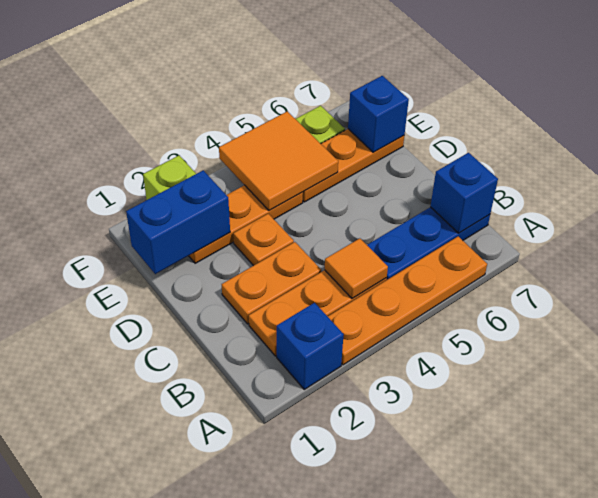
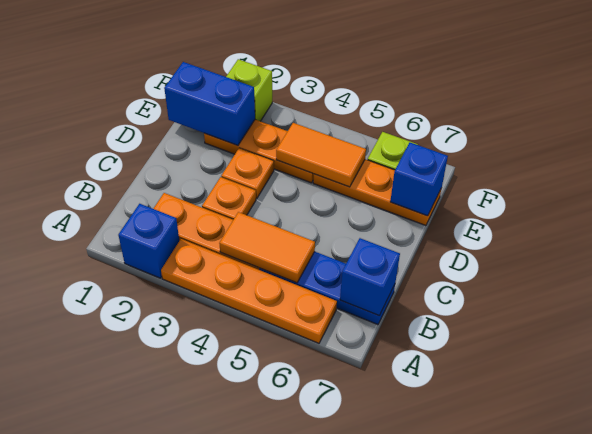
orange 1x1 tile [325,238,388,299] -> orange 1x2 tile [219,212,315,283]
orange 1x2 plate [222,242,321,324] -> orange 1x1 plate [202,177,256,220]
orange 2x2 tile [219,111,338,211] -> orange 1x2 tile [276,123,366,187]

